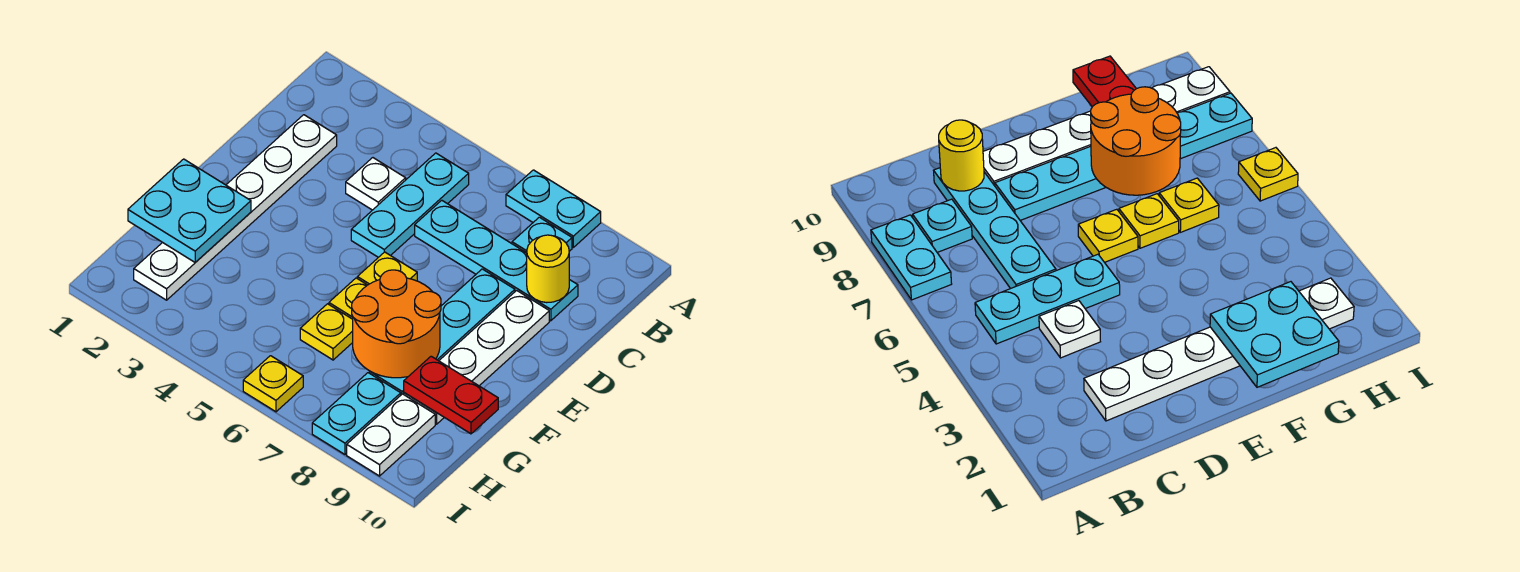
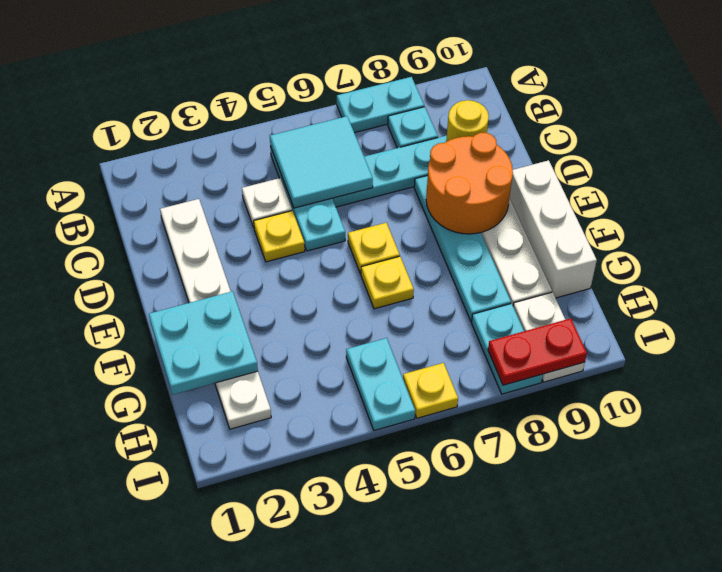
none -> cyan 2x2 tile [270,116,373,208]
none -> white 1x3 brick [510,160,597,298]
orange 2x2 round brick [352,270,441,378] -> orange 2x2 round brick moved to [426,133,513,234]
yellow 1x1 plate [300,304,353,360] -> yellow 1x1 plate moved to [254,211,305,262]
red 1x2 plate [404,356,498,434] -> red 1x2 plate moved to [488,318,587,385]
none -> cyan 1x2 plate [346,338,415,431]

